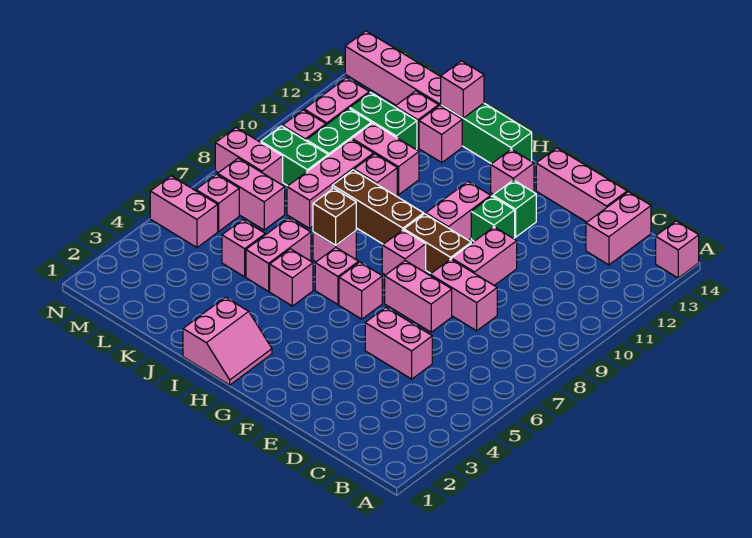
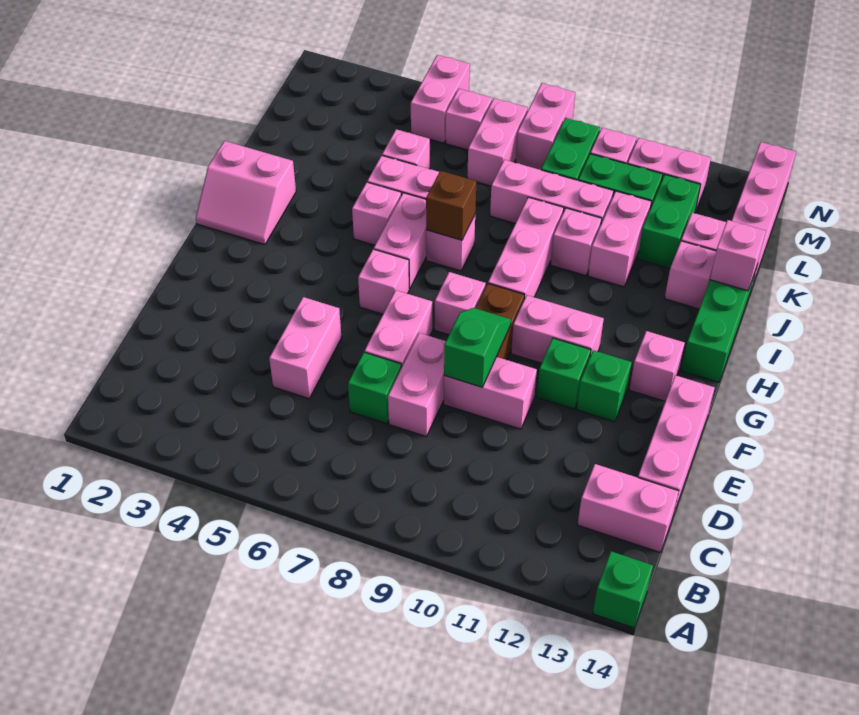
pink 1x1 brick [656,221,699,278] -> green 1x1 brick [593,551,653,628]
none -> green 1x1 brick [348,352,401,424]
none -> green 1x2 slope [444,308,511,387]
pink 1x1 brick [315,248,359,305] -> pink 1x2 brick [374,193,426,289]
brown 1x3 brick [332,170,424,244] -> pink 1x3 brick [488,197,564,299]

